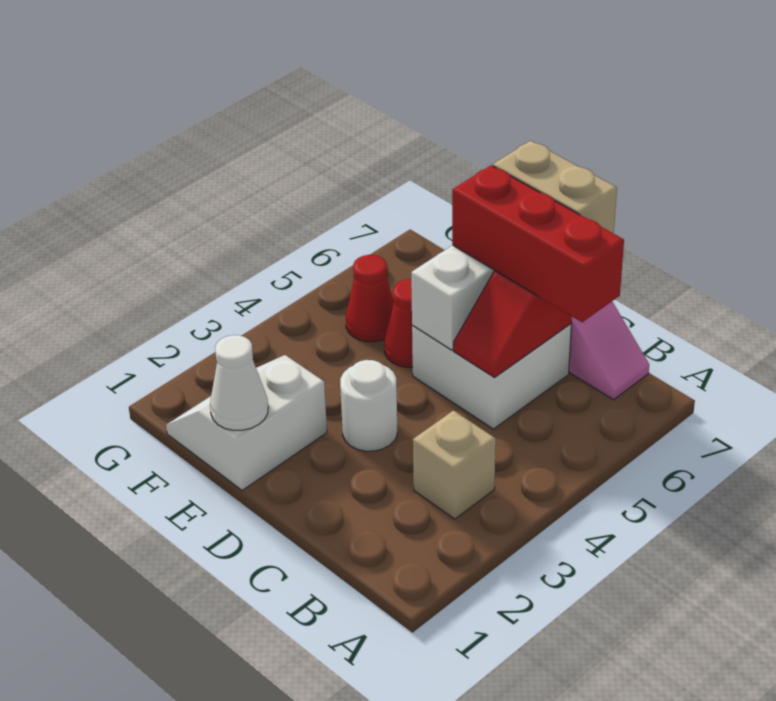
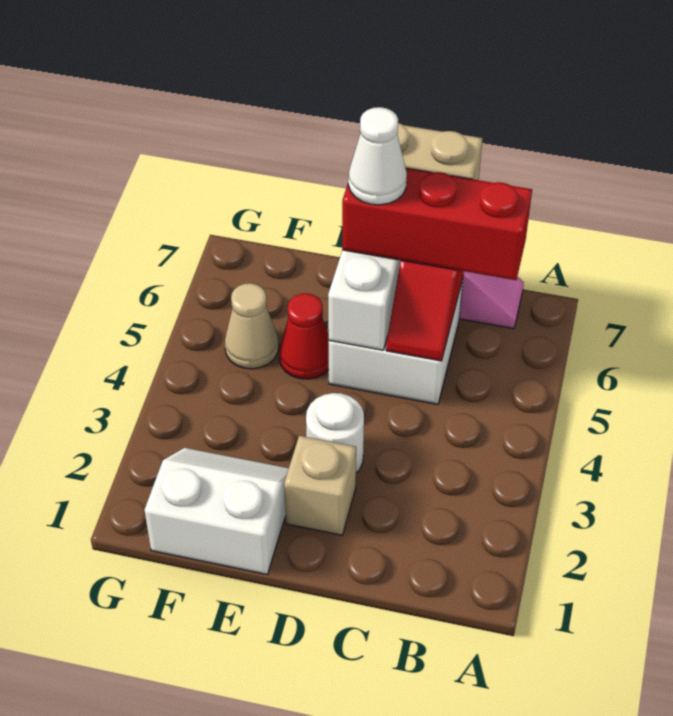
tan 1x1 brick [413,410,496,519] -> tan 1x1 brick moved to [284,436,356,535]
white 2x2 slope [166,355,327,490] -> white 2x2 slope turned to [145,448,289,574]
white 1x1 cone [210,335,268,430] -> white 1x1 cone moved to [348,107,407,205]
red 1x1 cone [346,255,393,342] -> tan 1x1 cone [225,283,279,369]

